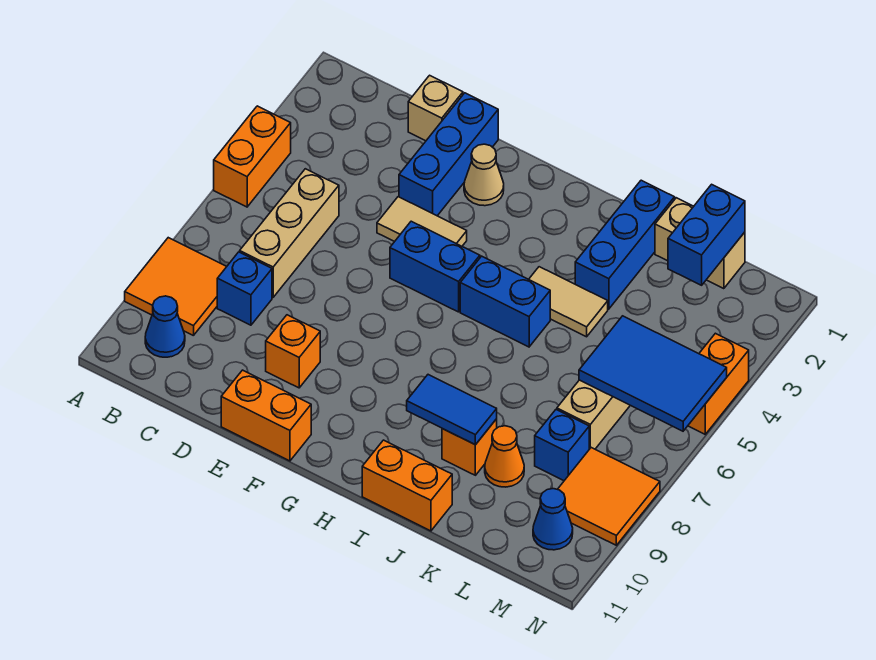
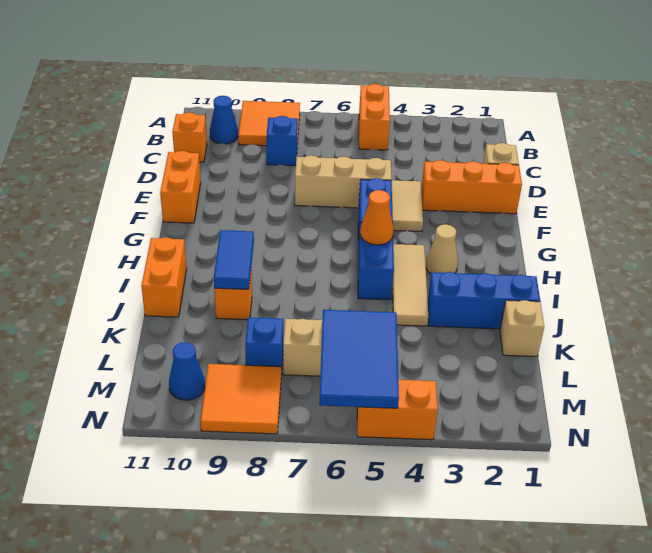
orange 1x2 brick [214,106,291,207] -> orange 1x2 brick turned to [359,84,390,150]
tan 1x3 brick [240,169,339,297] -> tan 1x3 brick moved to [295,155,391,208]
blue 1x3 brick [399,93,498,216] -> orange 1x3 brick [421,160,522,214]
orange 1x1 brick [266,315,320,388] -> orange 1x1 brick moved to [172,112,207,162]
tan 1x1 cone [464,144,504,206] -> tan 1x1 cone moved to [426,224,458,273]
tan 1x2 tile [529,267,608,337] -> tan 1x3 tile [392,244,428,326]
tan 1x2 brick [655,198,745,289] -> tan 1x1 brick [500,300,544,357]
orange 1x1 cone [485,426,524,487] -> orange 1x1 cone moved to [360,190,393,245]
blue 1x2 brick [668,184,745,285] -> none

